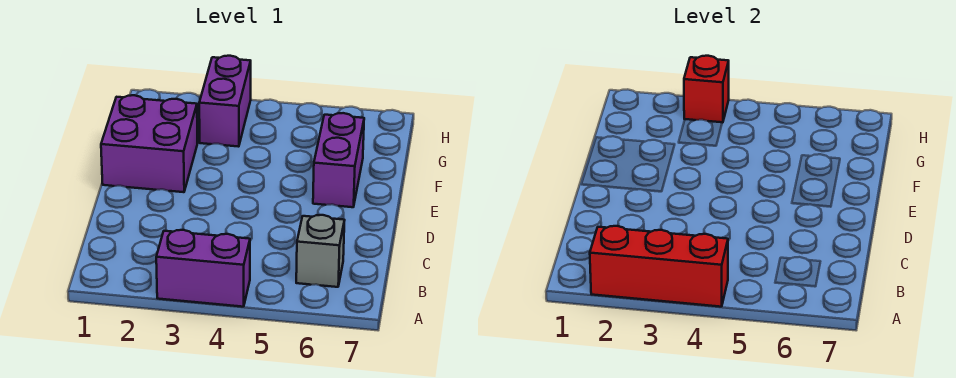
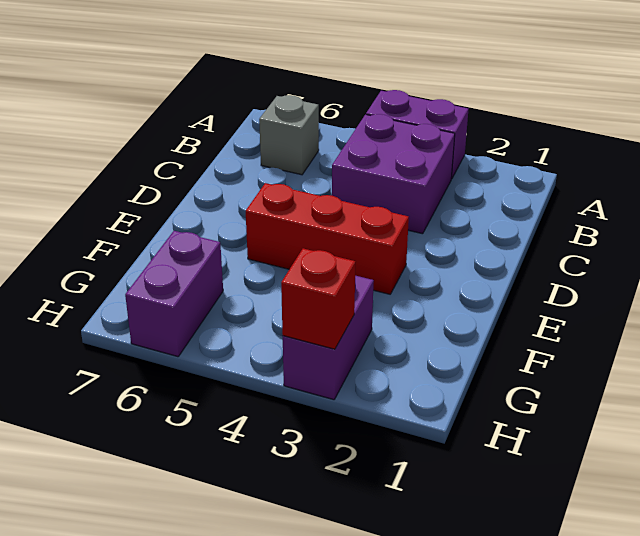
red 1x3 brick [590,226,728,307] -> red 1x3 brick moved to [246,183,409,294]
purple 2x2 brick [101,95,197,192] -> purple 2x2 brick moved to [332,114,455,234]
purple 1x2 brick [313,113,364,207] -> purple 1x2 brick moved to [125,231,223,357]

